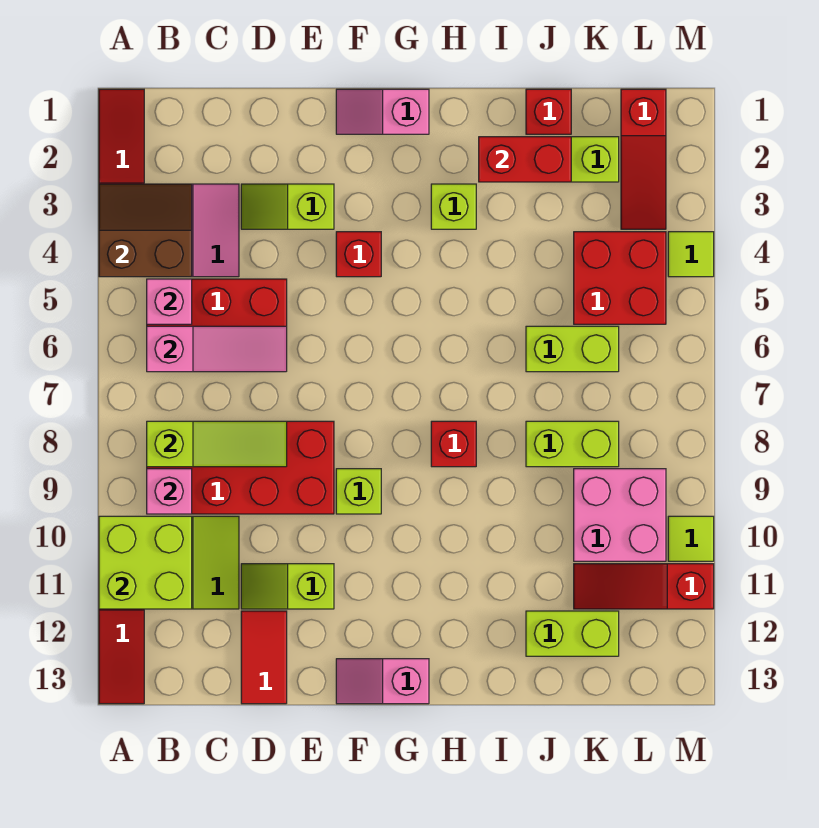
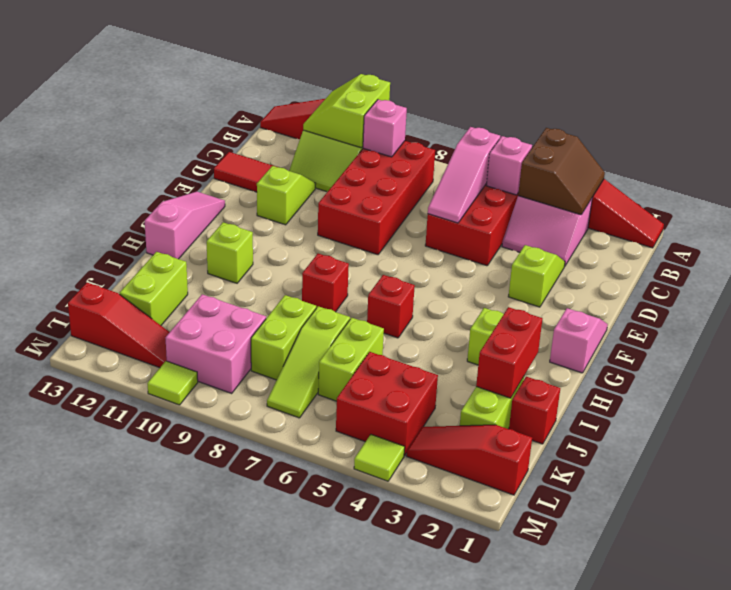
lime 2x2 brick [99,516,192,609] -> lime 2x2 slope [303,74,390,148]
lime 1x3 slope [147,421,287,467] -> lime 1x3 slope moved to [267,306,350,418]
red 1x1 brick [336,232,381,277] -> red 1x1 brick moved to [367,275,415,338]
lime 1x1 brick [336,469,381,514] -> lime 1x1 brick moved to [207,222,253,283]
pink 1x2 slope [336,659,429,704] -> pink 1x3 slope [145,192,225,259]
red 1x3 slope [574,564,714,609] -> red 1x3 slope turned to [68,283,170,368]

